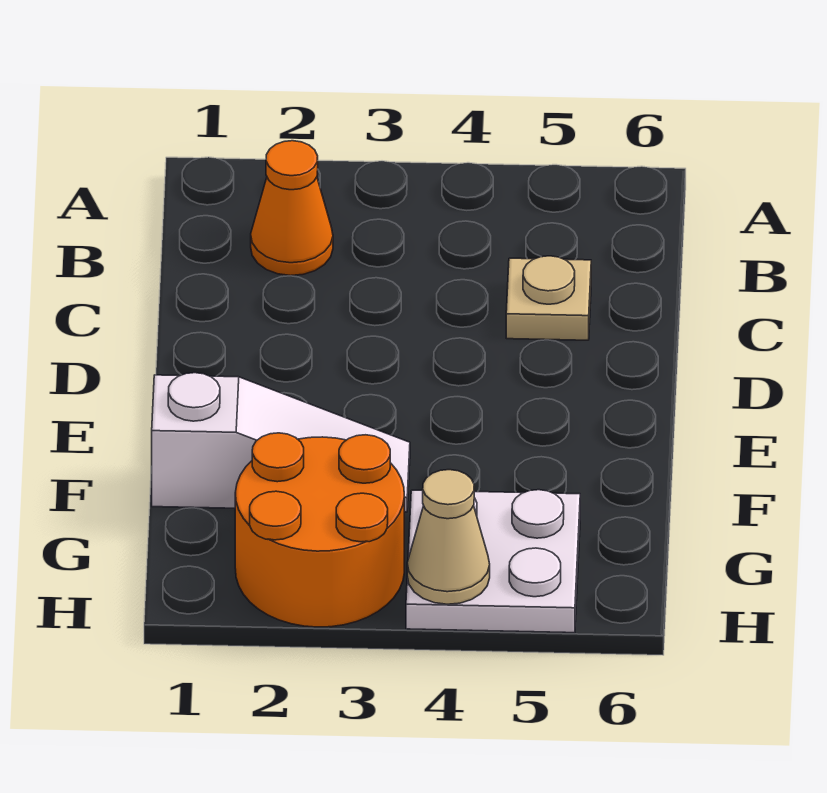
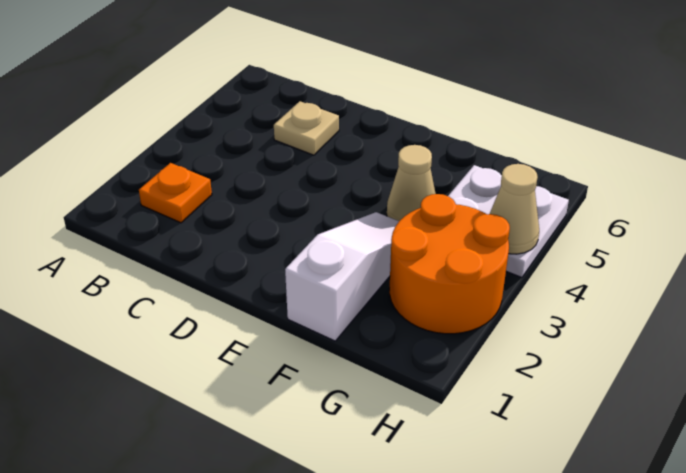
orange 1x1 cone [251,141,333,276] -> orange 1x1 plate [139,163,212,223]
none -> tan 1x1 cone [387,145,436,221]

